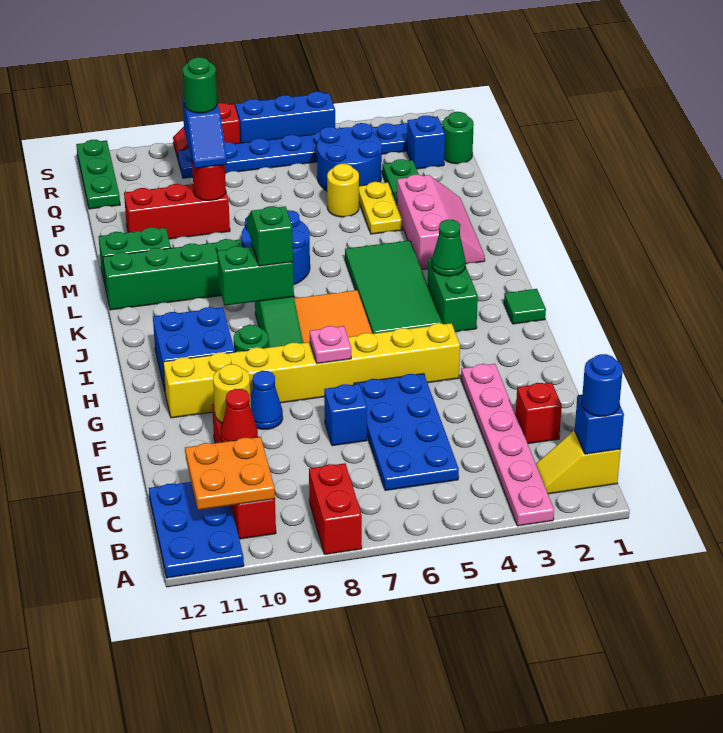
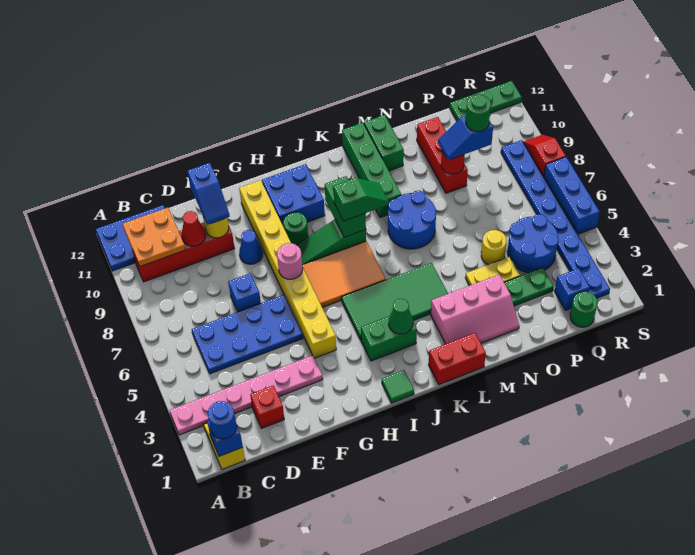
red 1x2 brick [309,463,362,555] -> red 1x2 brick moved to [429,333,486,385]
none -> blue 1x2 slope [187,163,230,225]
pink 1x1 plate [310,326,351,364] -> pink 1x1 round brick [277,243,303,279]

